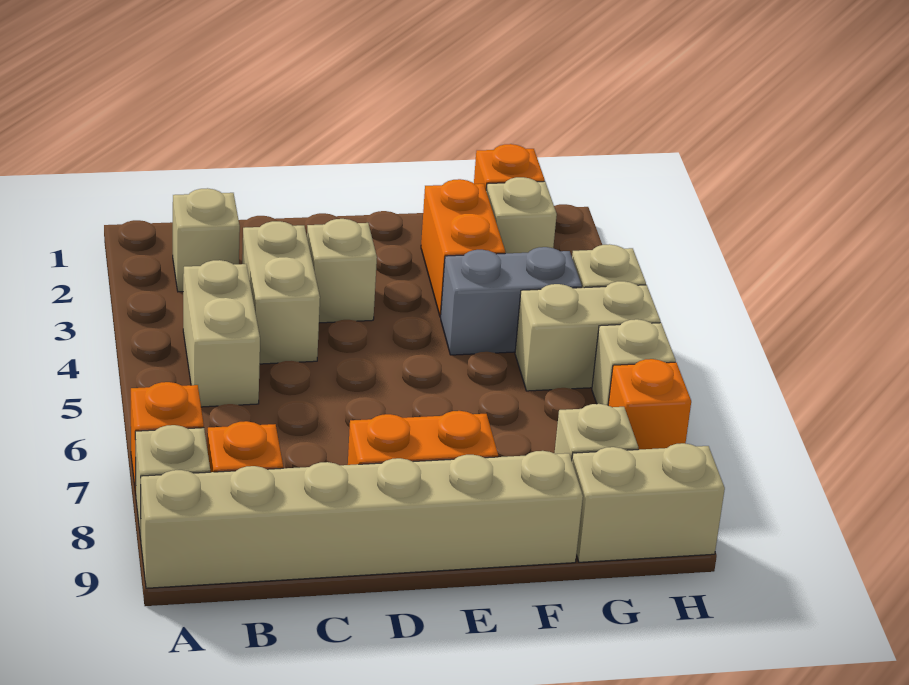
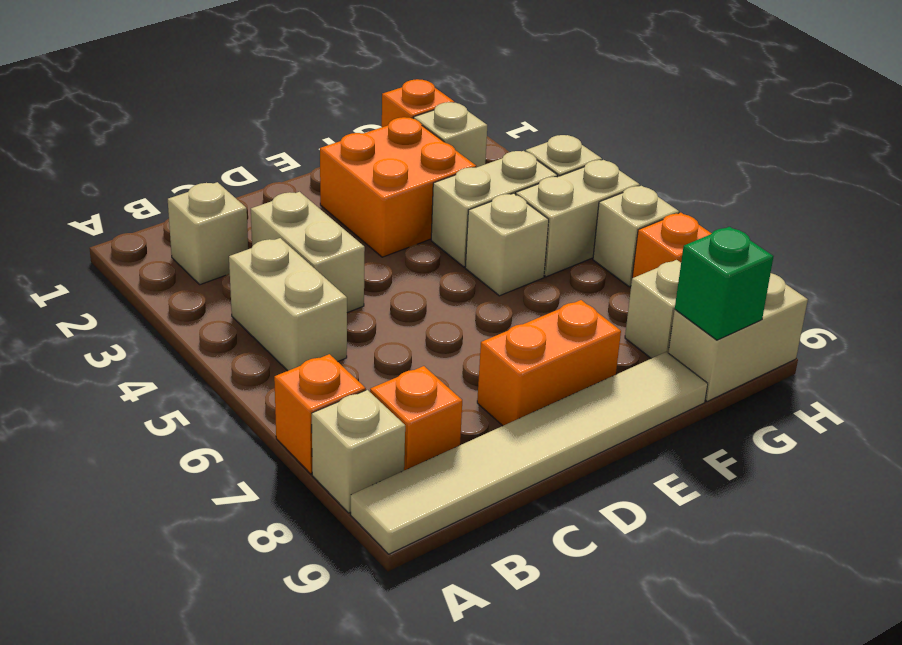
tan 1x6 brick [141,451,583,588] -> tan 1x6 tile [351,352,708,554]
tan 1x1 brick [307,219,377,323] -> tan 1x1 brick moved to [465,193,549,296]
orange 1x2 brick [421,179,505,317] -> orange 2x2 brick [320,117,476,257]
grey 1x2 brick [441,247,582,355] -> tan 1x2 brick [431,151,558,267]
none -> green 1x1 brick [675,227,774,340]

